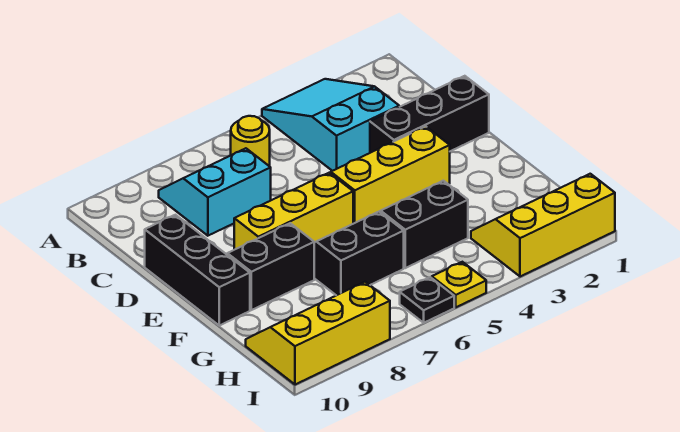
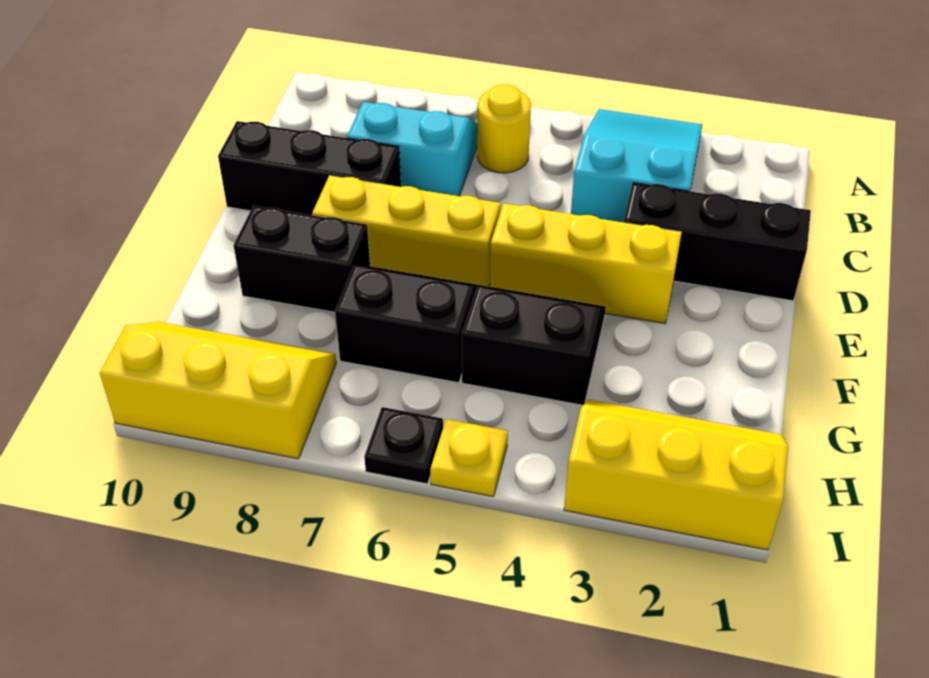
black 1x3 brick [145,215,250,325] -> black 1x3 brick turned to [218,121,401,215]

